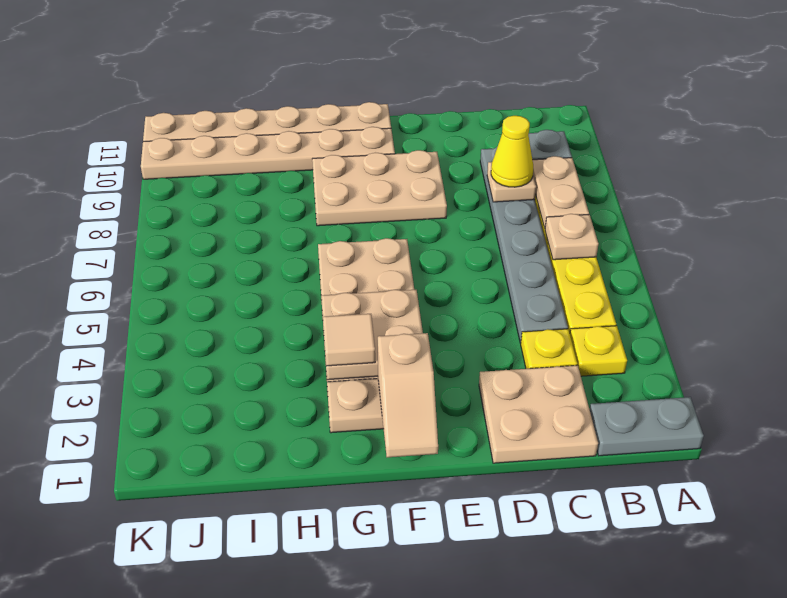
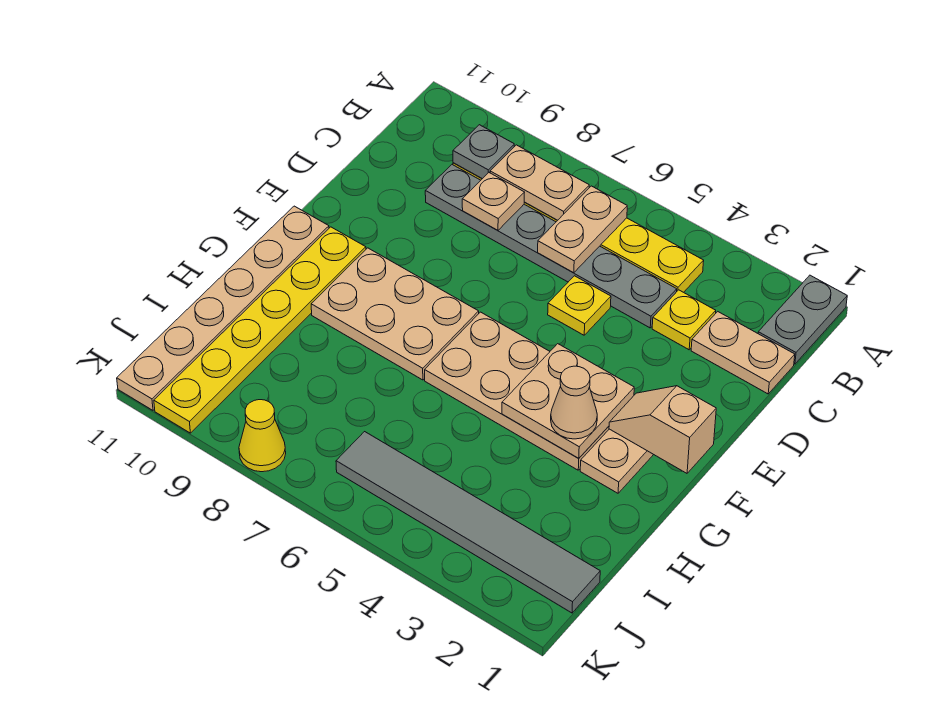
yellow 1x1 plate [570,326,627,376] -> yellow 1x1 plate moved to [548,276,611,335]
tan 1x1 plate [545,214,598,260] -> tan 1x2 plate [538,186,627,273]
tan 2x2 plate [479,365,598,463] -> tan 1x2 plate [691,312,795,394]
yellow 1x1 cone [491,116,533,187] -> yellow 1x1 cone moved to [239,400,286,472]
tan 2x3 plate [312,150,447,226] -> tan 2x3 plate turned to [311,248,479,380]
tan 1x2 slope [378,333,438,457] -> tan 1x2 slope turned to [609,386,716,473]
tan 1x6 plate [141,127,395,179] -> yellow 1x6 plate [154,227,366,433]
tan 1x1 tile [323,314,375,366] -> tan 1x1 cone [551,366,597,439]
none -> grey 1x6 tile [336,432,600,613]

